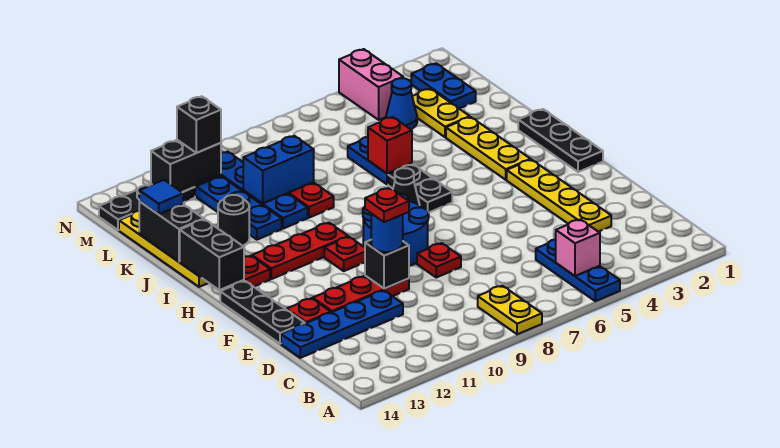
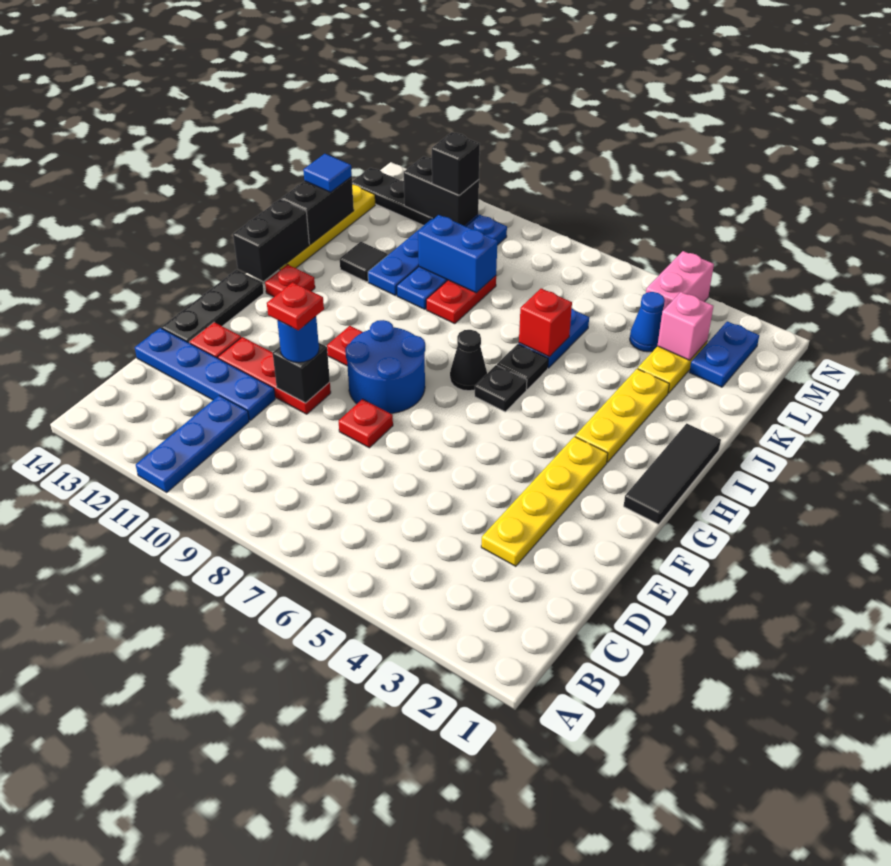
blue 1x3 plate [536,239,620,301] -> blue 1x3 plate moved to [136,395,249,492]
yellow 1x2 plate [478,286,542,334] -> none
pink 1x1 brick [556,219,600,276] -> pink 1x1 brick moved to [657,292,713,360]
black 1x3 plate [518,109,603,172] -> black 1x3 tile [624,424,721,524]
red 1x3 plate [252,223,348,279] -> none
black 1x1 round brick [218,195,249,246] -> black 1x1 tile [340,242,388,282]

